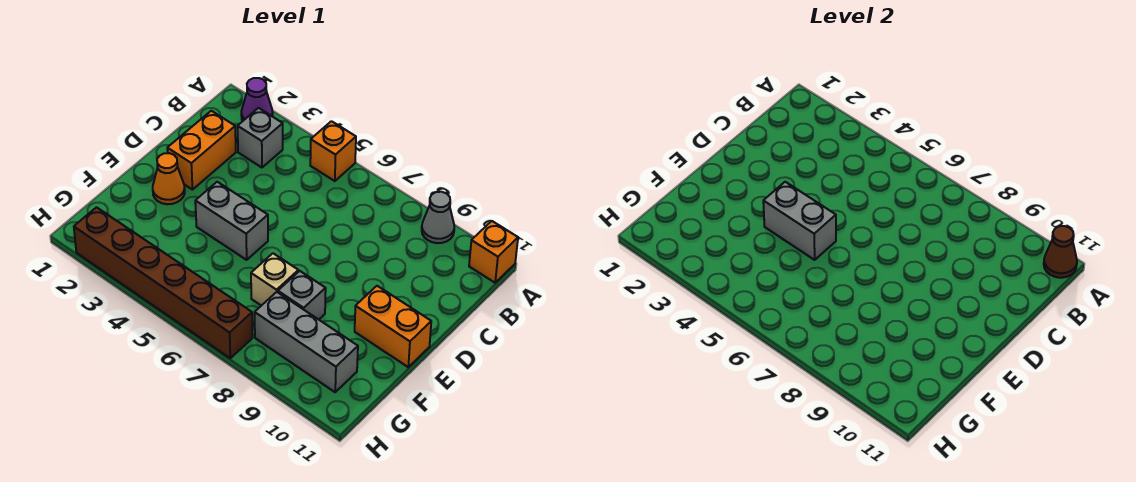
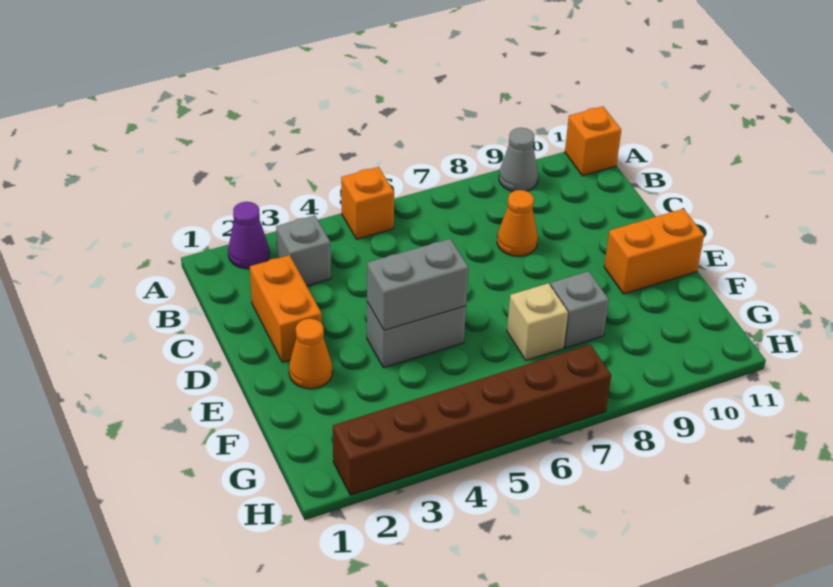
brown 1x1 cone [1044,226,1077,278] -> none
none -> orange 1x1 cone [497,190,538,256]
grey 1x3 brick [255,292,358,392] -> none

